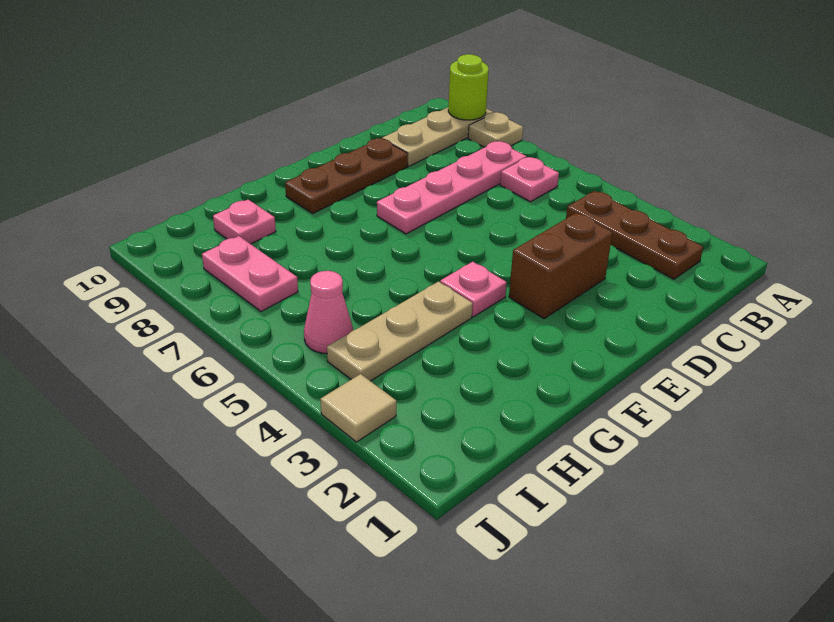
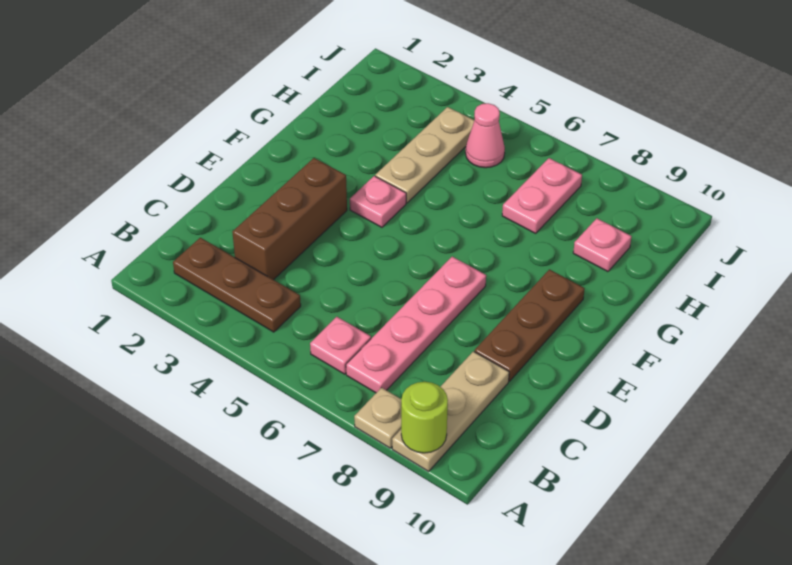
brown 1x2 brick [509,213,612,319] -> brown 1x3 brick [232,158,347,280]
pink 1x2 plate [202,236,298,312] -> pink 1x2 plate turned to [502,158,582,233]
tan 1x1 tile [320,374,396,442] -> none

